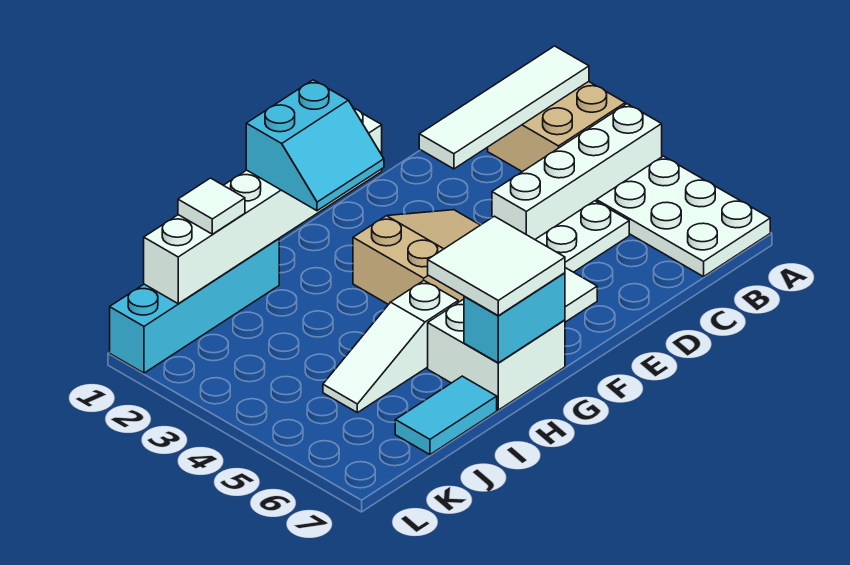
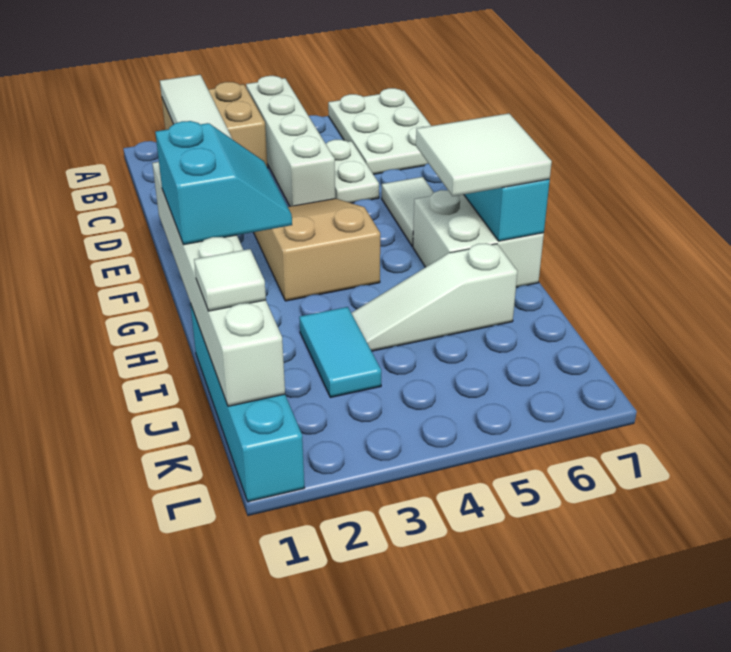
white 2x3 plate [597,156,770,277] -> white 2x3 plate turned to [328,88,431,174]
white 1x3 slope [323,281,458,413] -> white 1x3 slope turned to [351,243,517,351]
cyan 1x2 tile [395,376,497,455] -> cyan 1x2 tile moved to [299,307,381,398]

